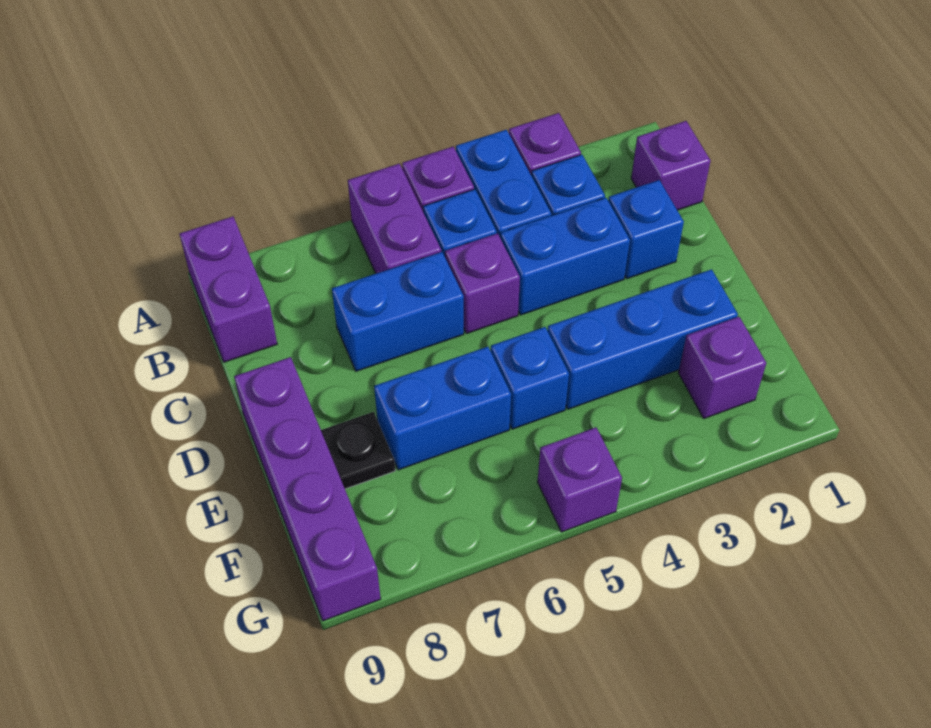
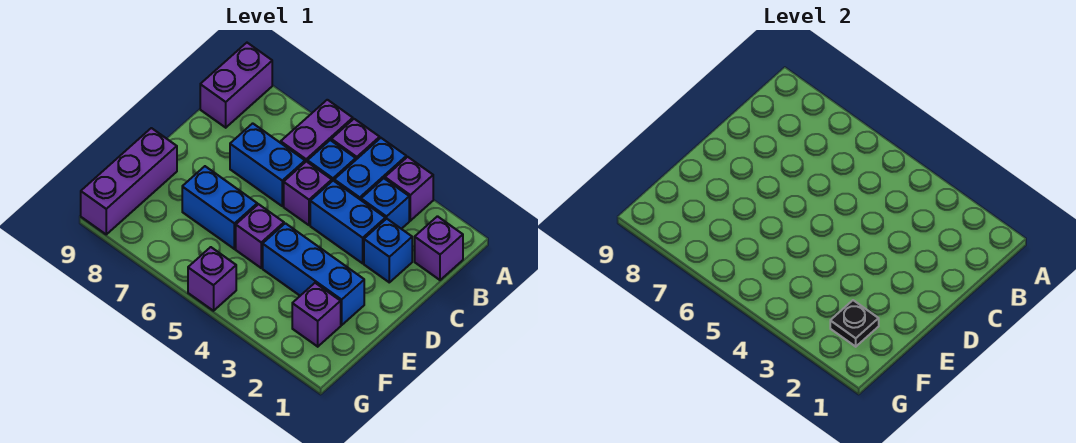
purple 1x4 brick [234,357,381,621] -> purple 1x3 brick [81,128,177,234]
blue 1x1 brick [491,327,569,429] -> purple 1x1 brick [236,204,284,268]
black 1x1 plate [321,412,395,489] -> black 1x1 plate moved to [830,300,879,347]

